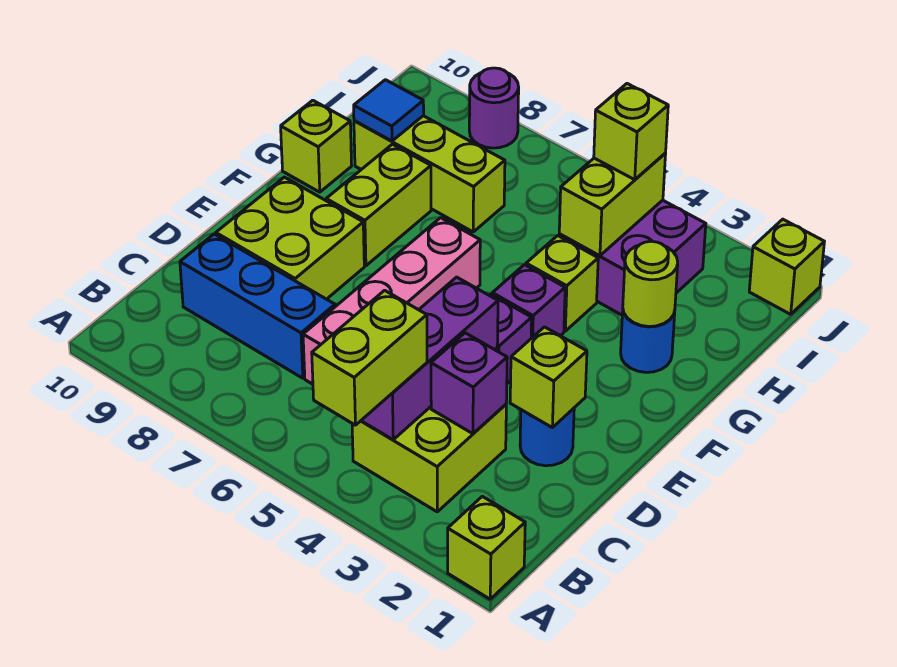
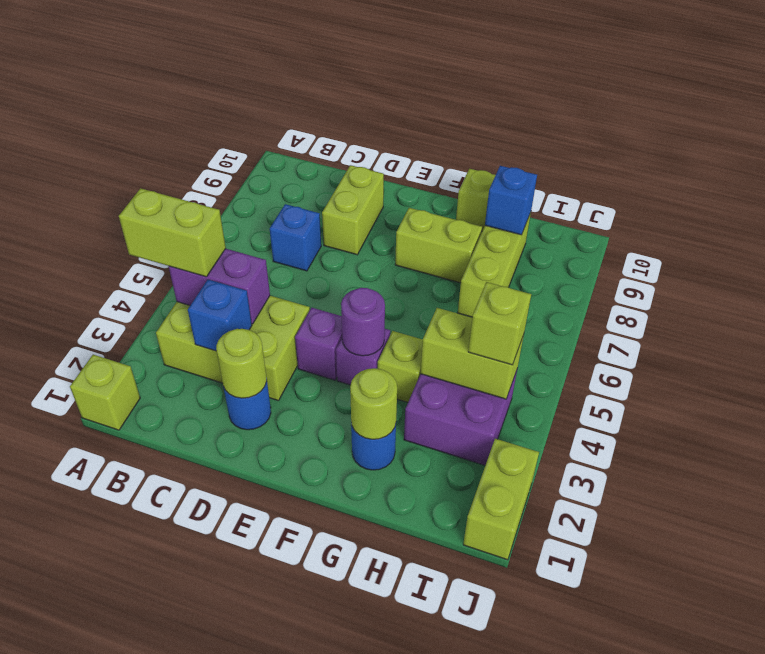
lime 2x2 brick [352,404,506,512] -> lime 2x3 brick [156,296,310,401]
purple 1x3 brick [361,277,498,440] -> purple 1x2 brick [169,249,270,324]
purple 1x1 brick [431,333,507,434] -> blue 1x1 brick [188,280,252,351]
pink 1x4 brick [303,218,480,384] -> none
blue 1x3 brick [180,234,335,378] -> blue 1x1 brick [270,204,321,271]
lime 1x1 brick [510,327,587,427] -> lime 1x1 round brick [216,329,267,398]
lime 2x2 brick [216,177,364,299] -> lime 1x2 brick [322,165,384,255]
blue 1x1 tile [354,80,424,141] -> blue 1x1 brick [485,166,537,235]
lime 1x1 brick [749,219,824,314] -> lime 1x2 brick [463,439,539,560]
purple 1x1 round brick [469,68,519,148] -> purple 1x1 round brick moved to [341,288,385,356]

